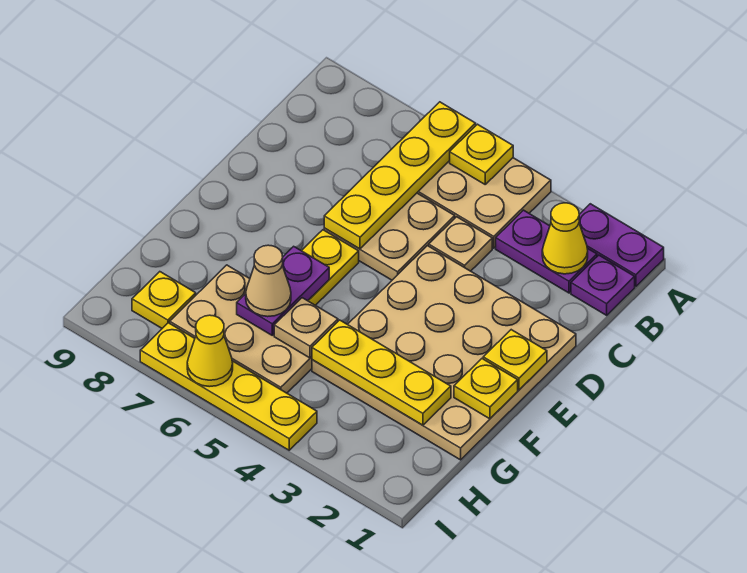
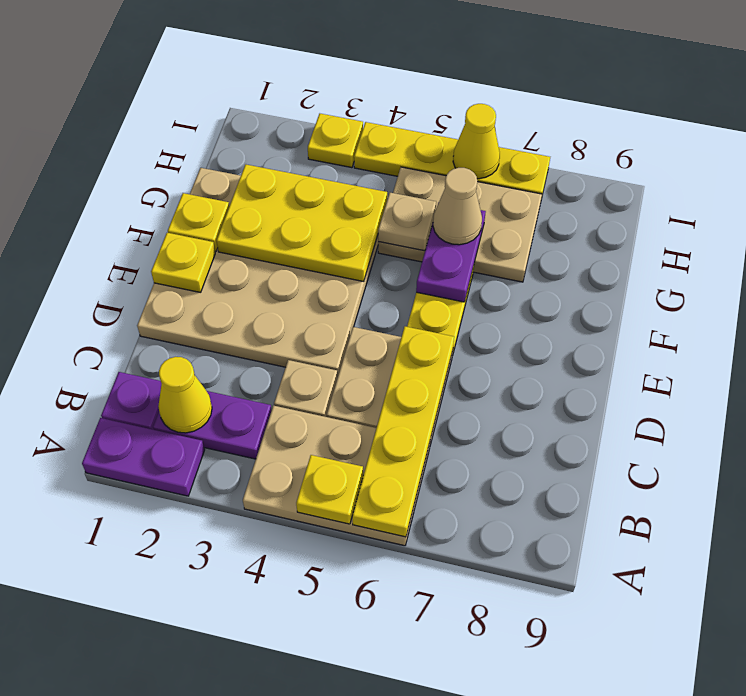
yellow 1x3 plate [312,320,451,425] -> yellow 2x3 plate [217,164,387,282]
yellow 1x1 plate [132,272,196,328] -> yellow 1x1 plate moved to [308,114,363,168]

